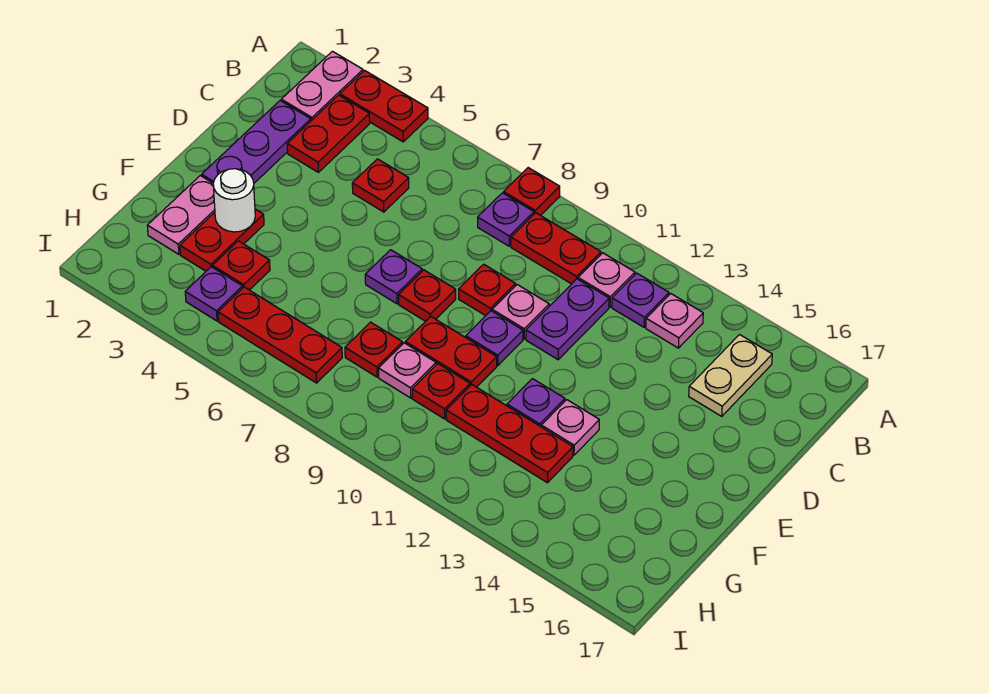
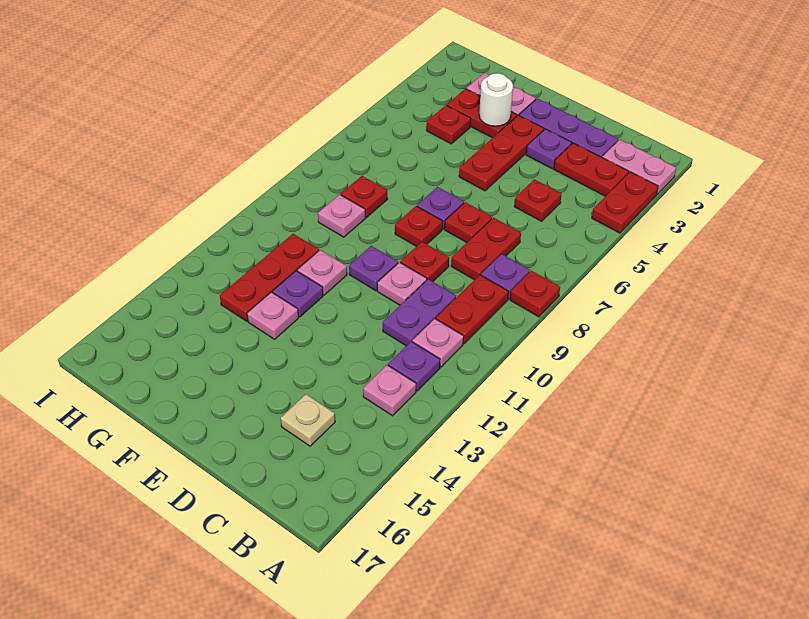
tan 1x2 plate [689,335,772,416] -> tan 1x1 plate [281,394,335,446]
purple 1x2 plate [526,279,609,360] -> purple 1x2 plate turned to [383,279,456,346]
red 1x2 plate [405,317,497,387] -> red 1x2 plate moved to [451,218,521,280]
none -> pink 1x1 plate [297,250,347,295]
red 1x1 plate [412,364,470,419] -> red 1x1 plate moved to [445,202,492,243]
purple 1x1 plate [185,267,243,321] -> purple 1x1 plate moved to [526,129,572,169]
red 1x3 plate [218,287,342,383] -> red 1x3 plate moved to [459,115,544,191]

